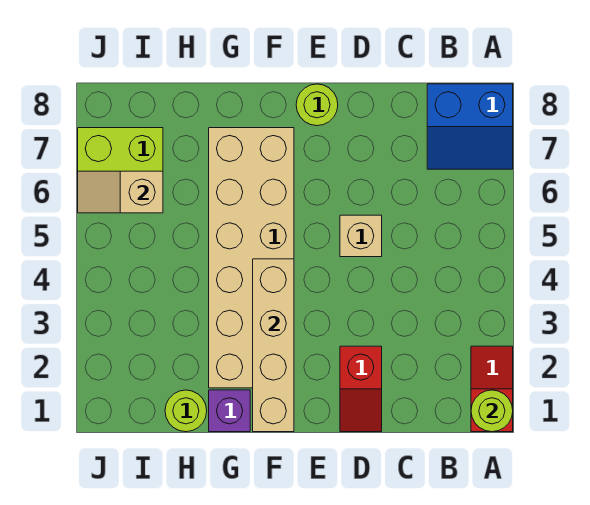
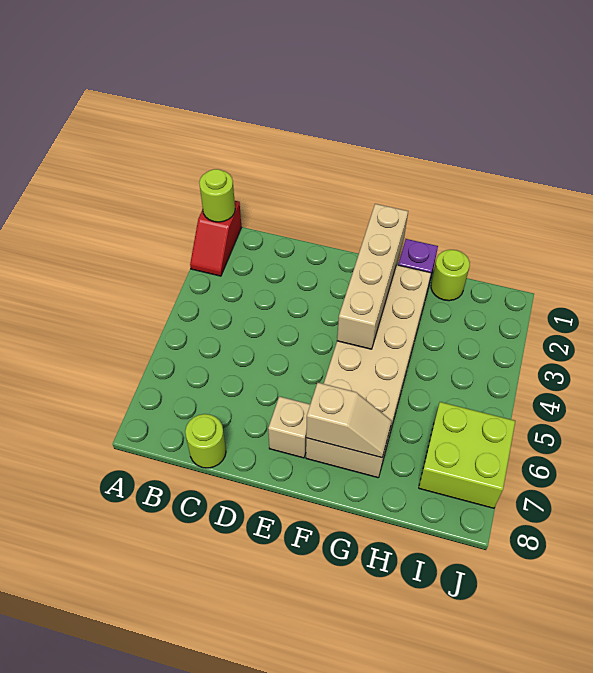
blue 2x2 slope [427,84,513,169] -> none
red 1x2 slope [340,346,382,432] -> none
tan 1x1 brick [340,215,382,257] -> tan 1x1 brick moved to [268,396,310,458]
lime 1x1 round brick [296,84,338,126] -> lime 1x1 round brick moved to [185,414,226,468]
tan 1x2 slope [78,171,163,213] -> tan 1x2 slope moved to [306,383,392,458]

